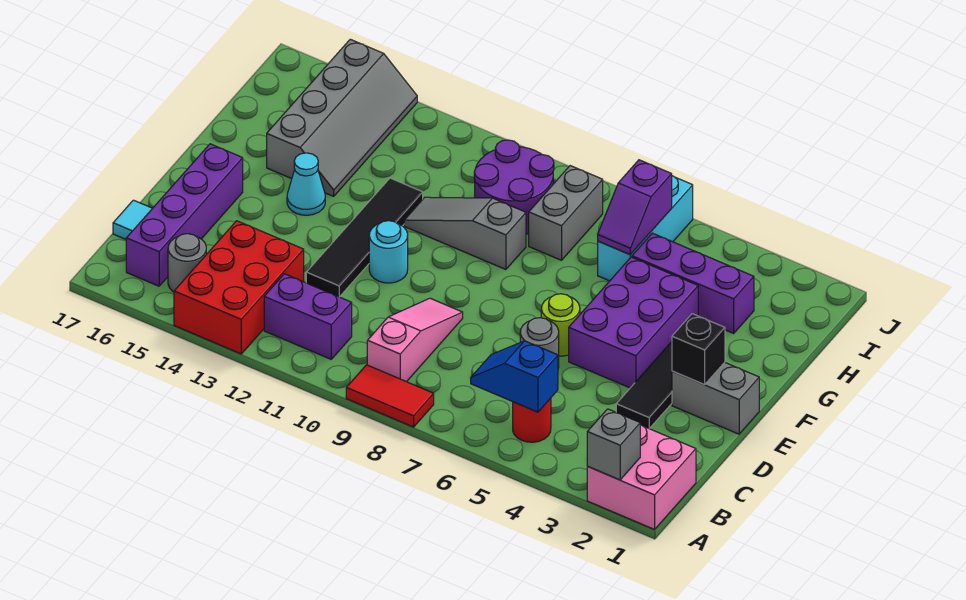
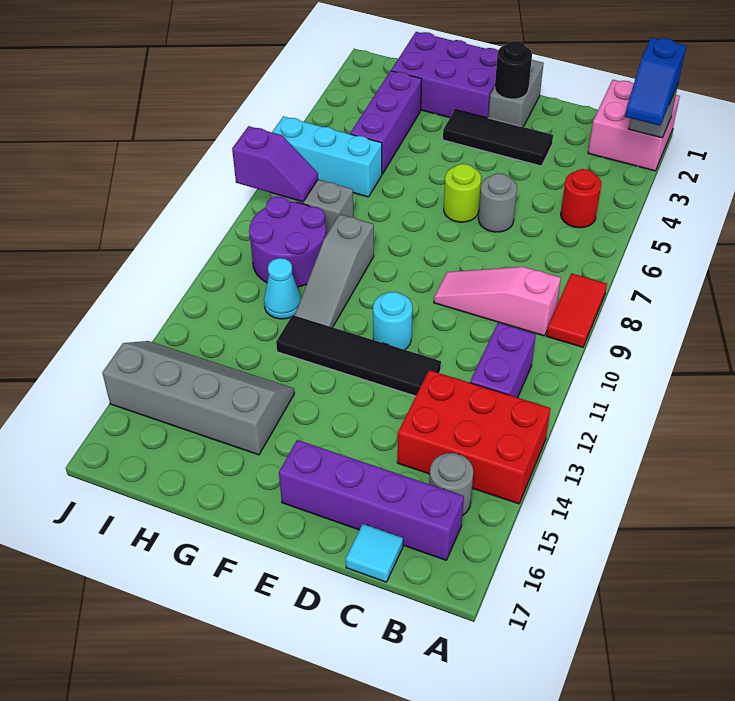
blue 1x2 slope [471,341,558,412] -> blue 1x2 slope moved to [625,38,686,126]
black 1x1 brick [672,314,725,385] -> black 1x1 round brick [495,41,532,99]
purple 2x3 brick [569,257,698,388] -> purple 2x3 brick moved to [391,32,498,118]
cyan 1x1 cone [287,153,325,215] -> cyan 1x1 cone moved to [264,258,301,319]
purple 1x2 slope [598,160,672,255] -> purple 1x2 slope moved to [232,126,318,202]

